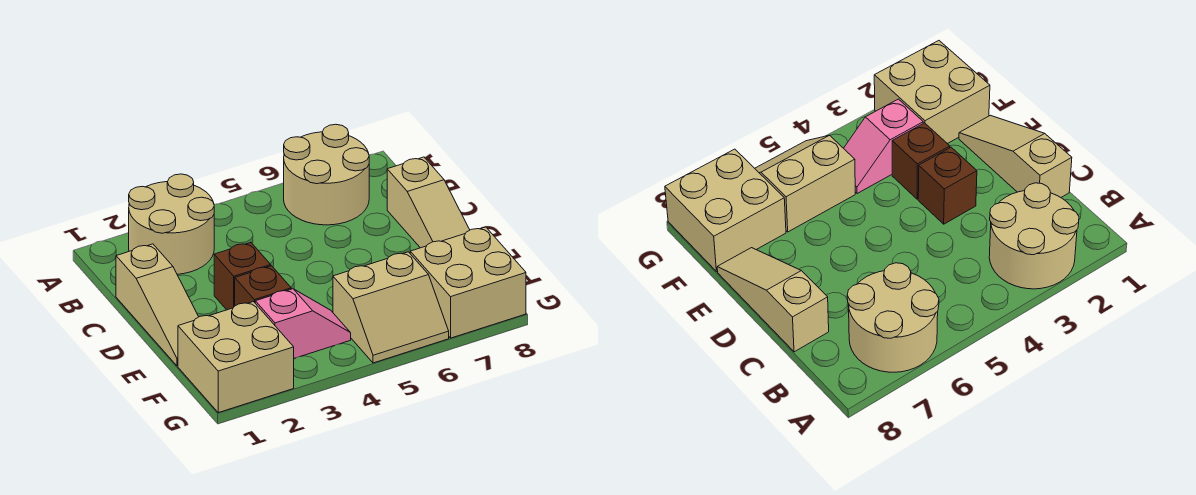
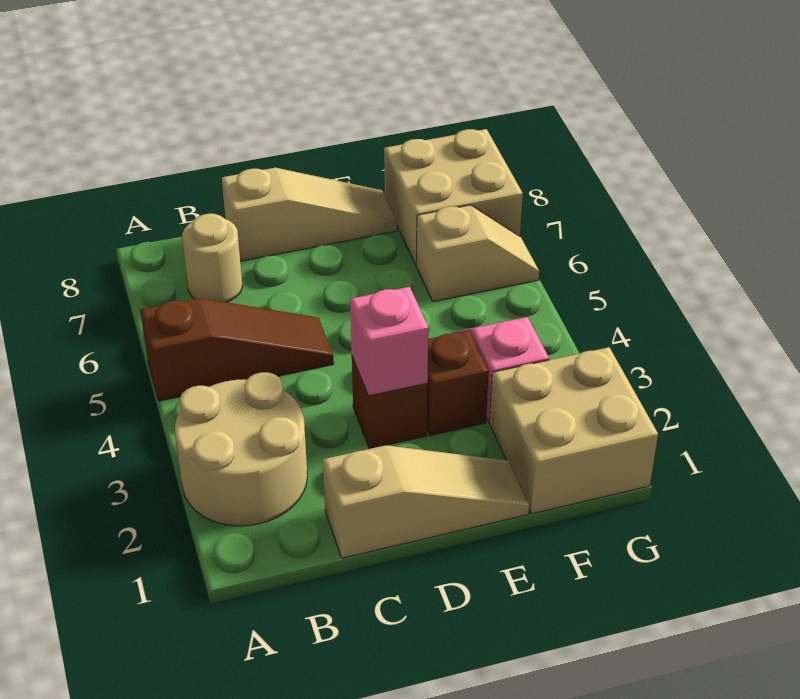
none -> brown 1x3 slope [140,298,334,401]
tan 2x2 round brick [284,124,369,225] -> tan 1x1 round brick [182,214,243,302]
none -> pink 1x1 brick [350,287,428,396]
tan 2x2 slope [333,252,449,363] -> tan 1x2 slope [417,205,539,302]

